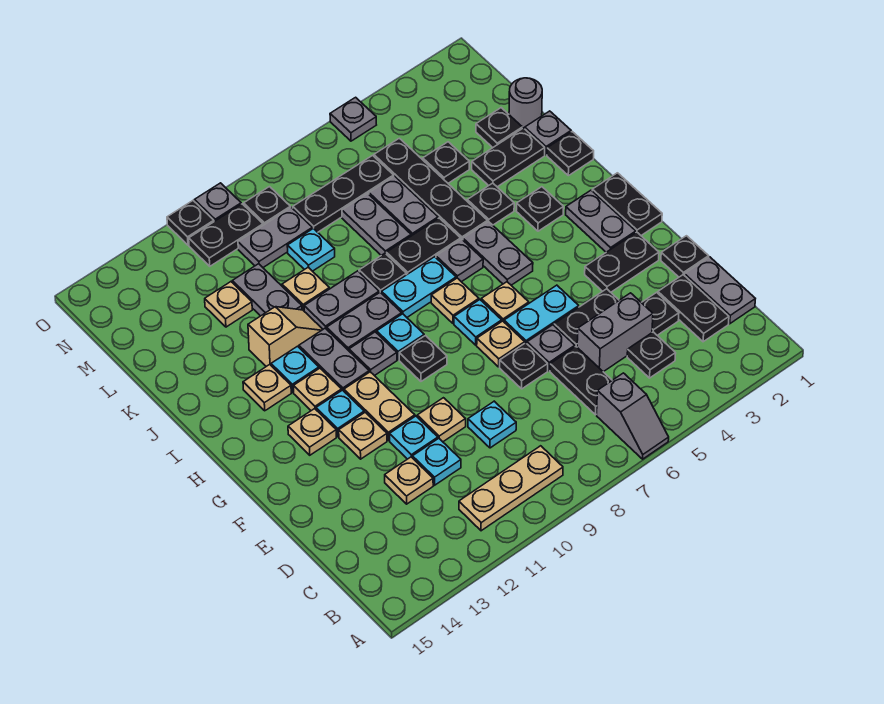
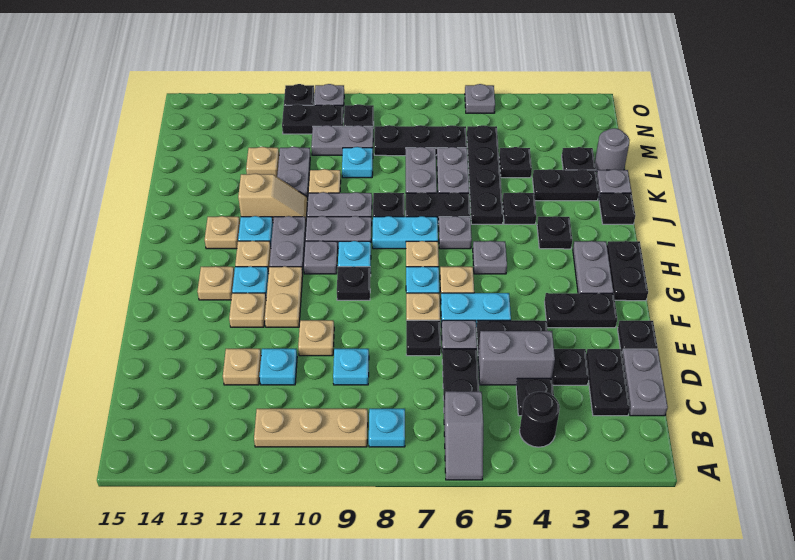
none -> black 1x1 round brick [520,392,560,447]
cyan 1x1 plate [389,416,438,459] -> cyan 1x1 plate moved to [369,409,405,447]
grey 1x2 plate [463,221,533,285] -> grey 1x1 plate [473,241,507,274]

